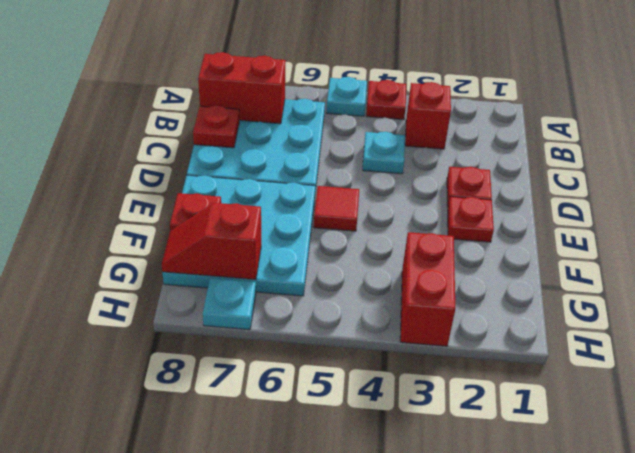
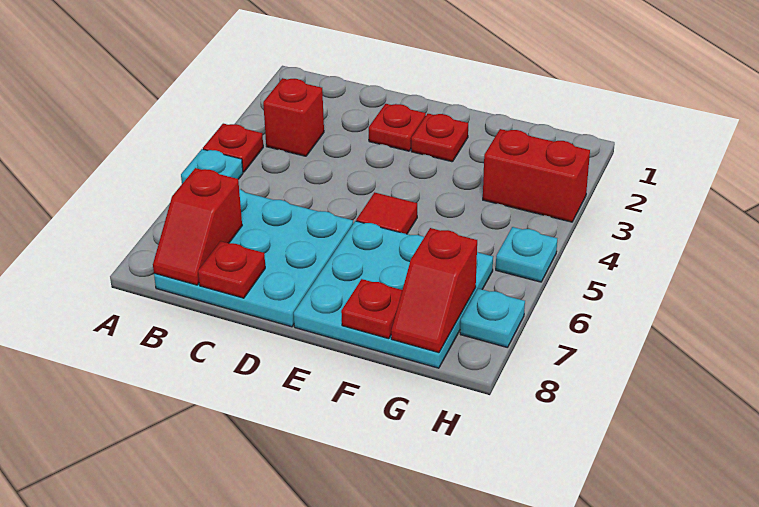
red 1x2 brick [198,52,286,124] -> red 1x2 slope [153,168,242,285]
cyan 1x1 plate [363,132,405,174] -> cyan 1x1 plate moved to [496,227,557,282]

